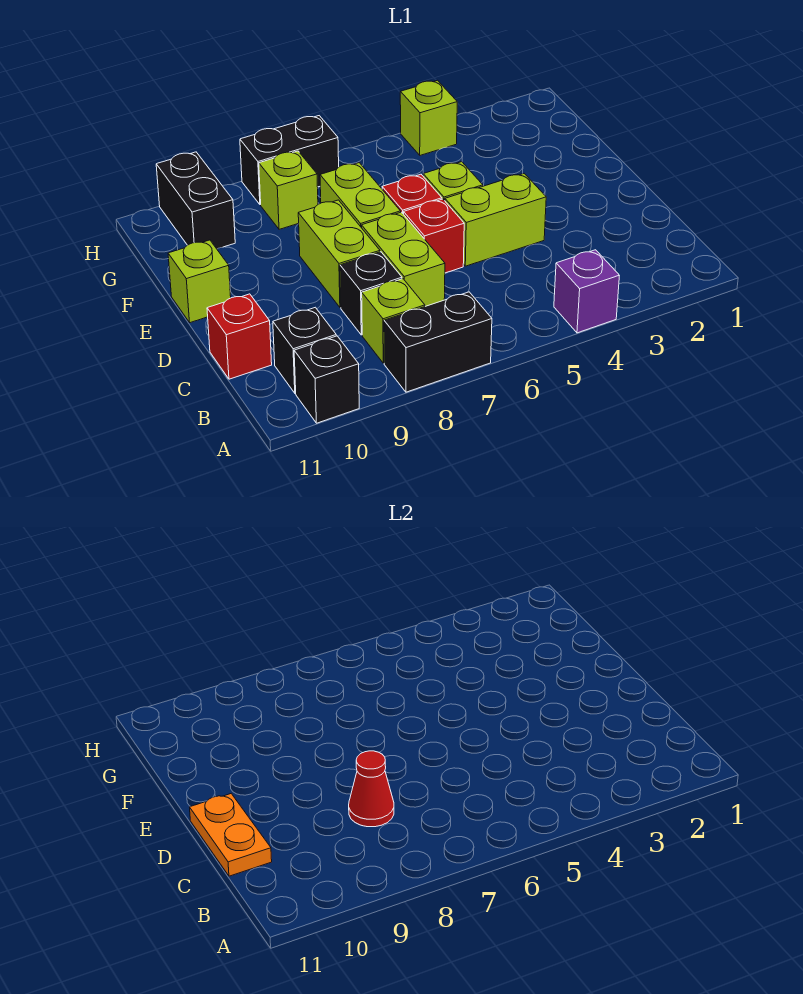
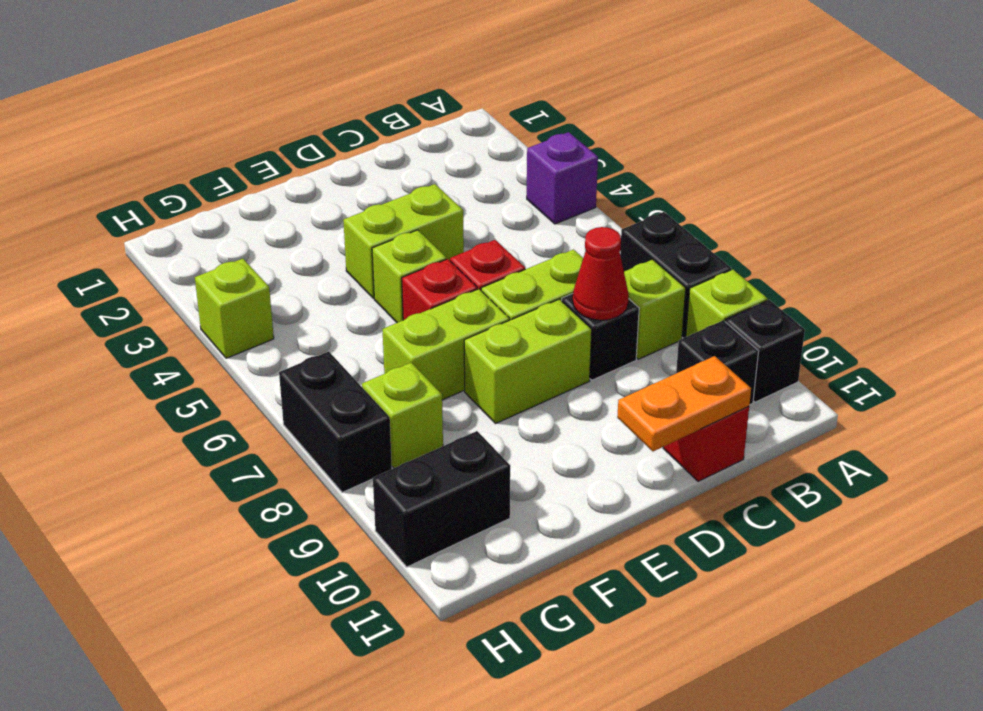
lime 1x2 brick [445,174,546,266] -> lime 1x2 brick turned to [343,184,464,298]
lime 1x1 brick [168,240,231,323] -> lime 1x1 brick moved to [686,270,767,337]

